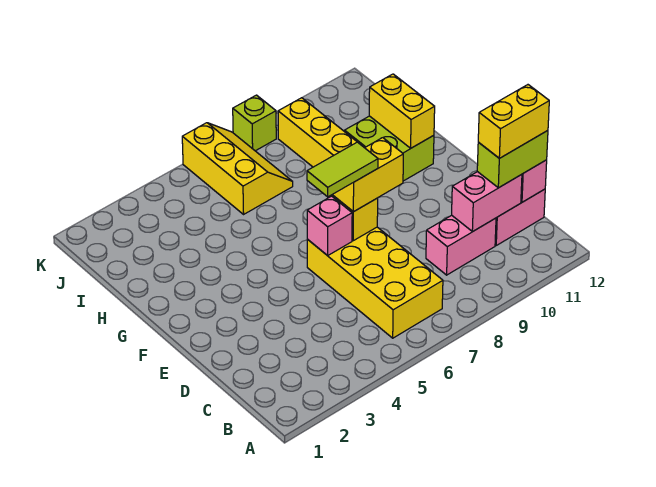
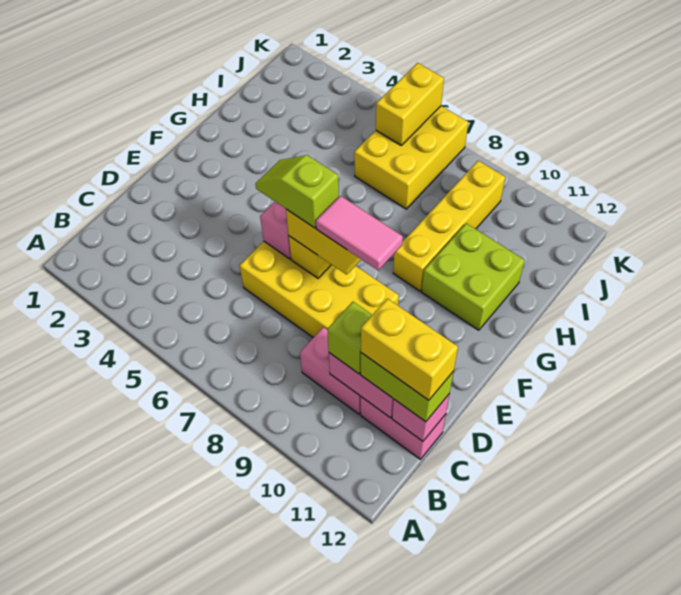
yellow 2x4 brick [307,227,443,338] -> yellow 2x4 brick turned to [239,241,399,338]
lime 1x2 tile [307,142,378,197] -> lime 1x2 slope [255,155,339,228]
none -> pink 1x2 tile [316,196,403,270]
yellow 1x2 brick [369,74,435,148] -> yellow 1x2 brick moved to [376,63,444,145]
yellow 2x3 slope [182,123,293,214] -> yellow 2x3 brick [354,106,468,209]
lime 1x1 brick [233,95,276,151] -> lime 1x1 brick moved to [327,302,372,374]

